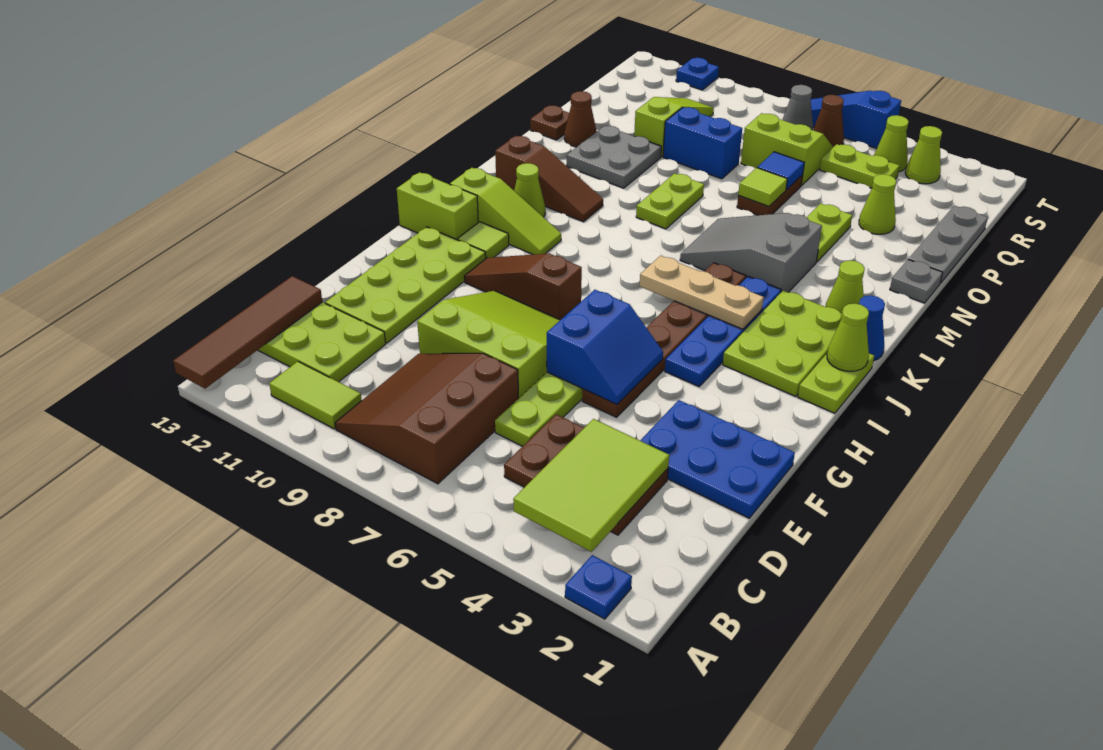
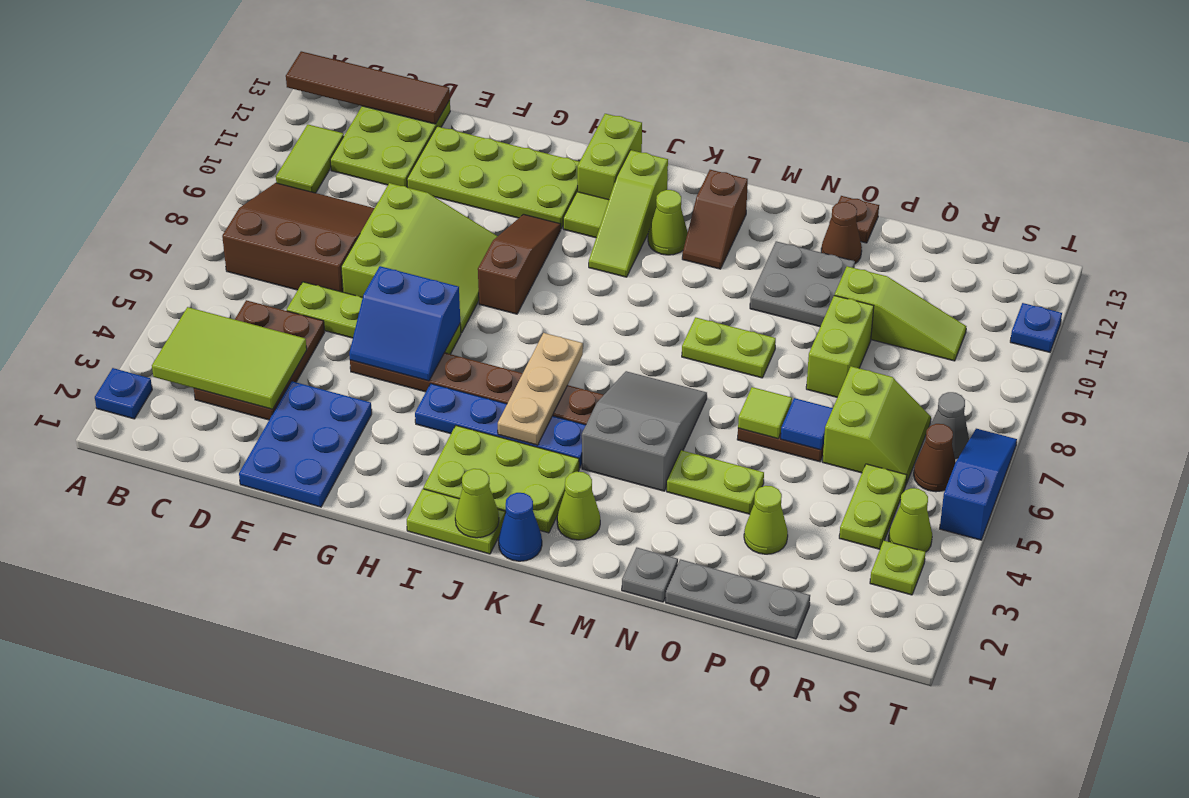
brown 1x3 slope [495,136,603,222] -> brown 1x2 slope [682,170,748,269]
blue 1x2 brick [663,107,742,179] -> lime 1x2 brick [806,295,874,397]
lime 1x1 cone [905,126,942,184] -> lime 1x1 plate [870,541,926,595]

